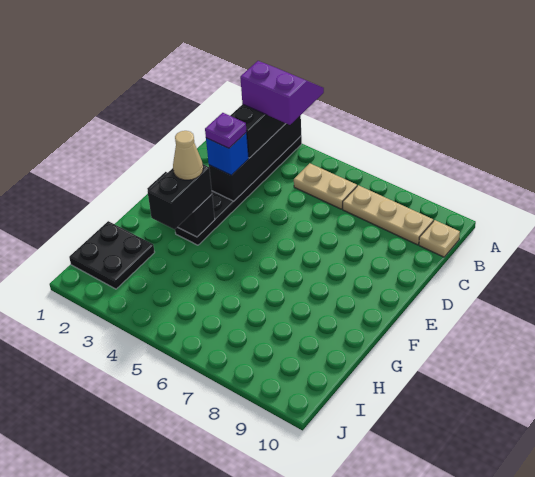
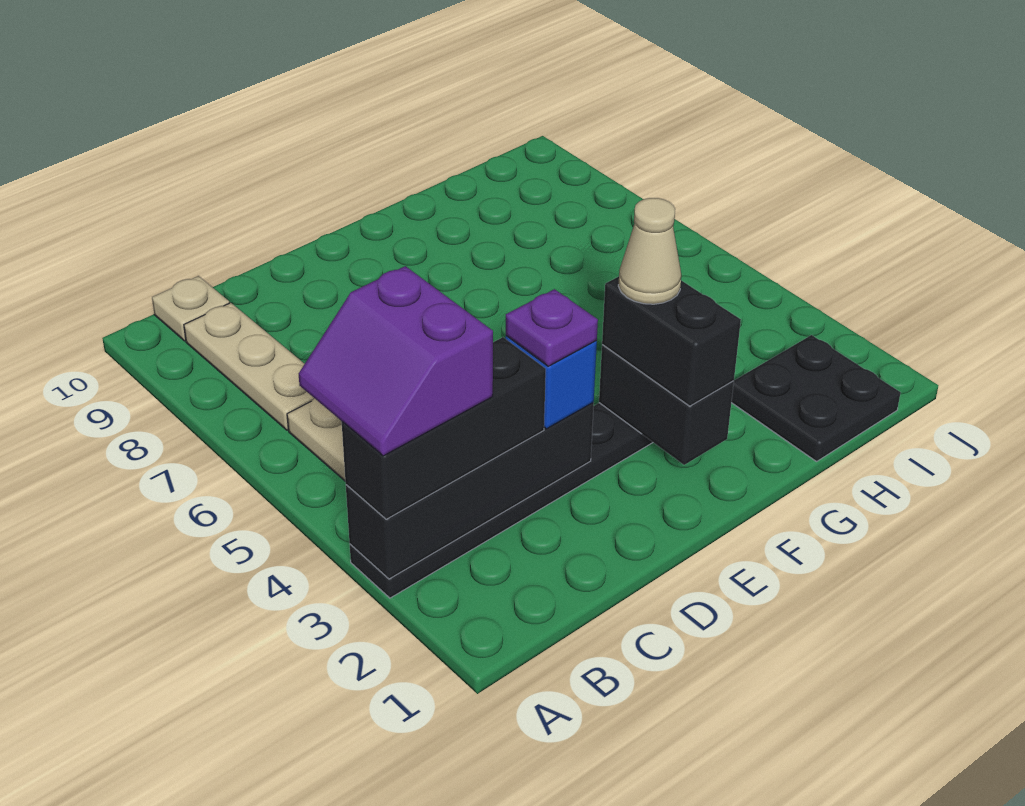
black 1x2 brick [148,164,212,229] -> black 1x2 brick turned to [602,277,741,406]

